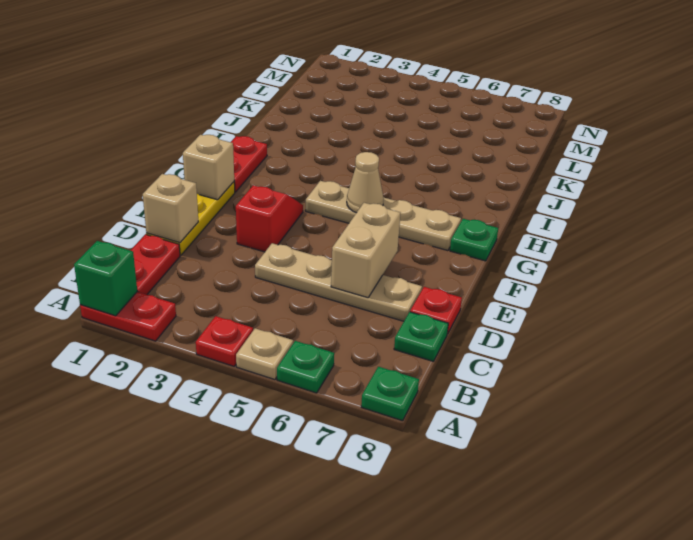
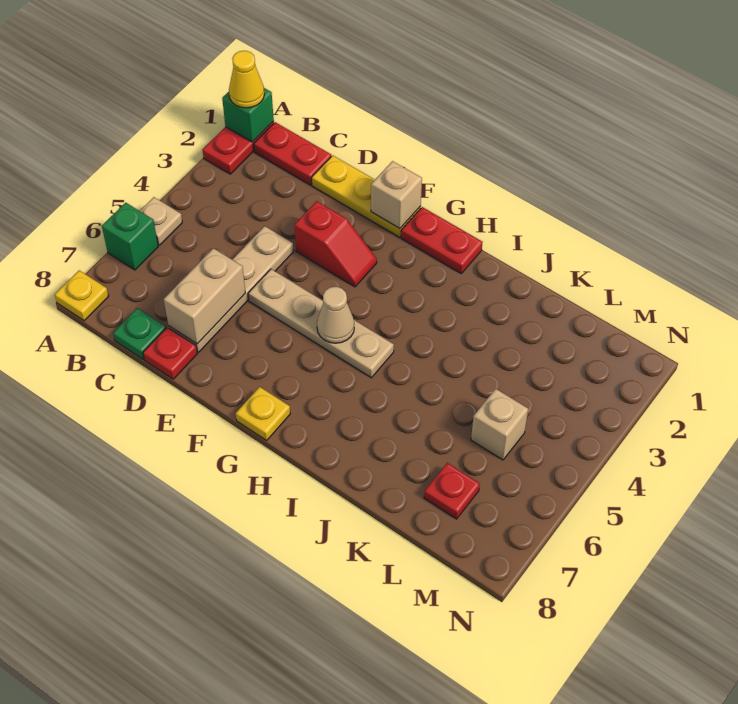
none -> yellow 1x1 cone [229,51,264,108]
red 1x1 plate [196,316,253,366] -> red 1x1 plate moved to [424,463,480,519]
green 1x1 plate [277,341,334,393] -> green 1x1 brick [102,203,158,270]
green 1x1 plate [361,367,419,421] -> yellow 1x1 plate [55,270,109,321]
tan 1x1 brick [143,174,198,243] -> tan 1x1 brick moved to [471,389,528,460]
tan 1x2 brick [331,203,400,298] -> tan 1x2 brick turned to [164,248,245,344]
tan 1x4 plate [305,181,461,251] -> tan 1x4 plate turned to [248,269,394,378]
green 1x1 plate [450,219,498,261] -> yellow 1x1 plate [236,387,290,440]

